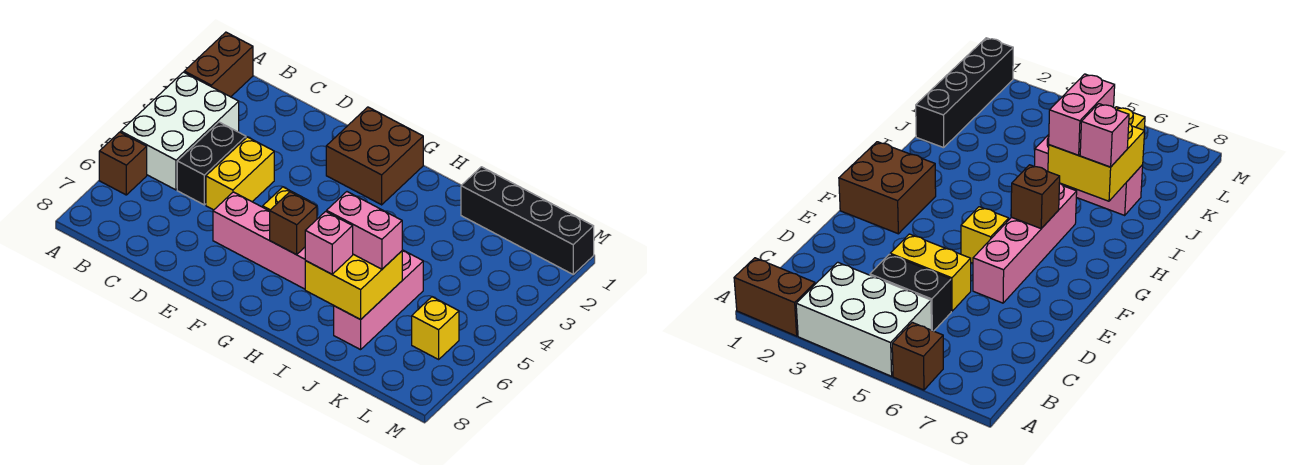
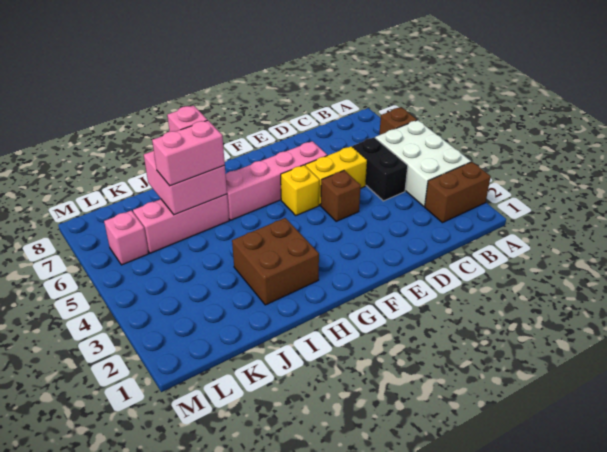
brown 1x2 brick [184,32,253,97] -> brown 1x2 brick turned to [425,162,491,223]
yellow 1x2 brick [206,137,274,210] -> yellow 1x2 brick turned to [305,146,367,205]
brown 2x2 brick [326,107,423,205] -> brown 2x2 brick moved to [232,218,319,305]
brown 1x1 brick [270,192,317,255] -> brown 1x1 brick moved to [321,170,361,221]
yellow 2x2 brick [305,251,402,320] -> pink 2x2 brick [144,151,227,215]
black 1x4 brick [461,167,594,274] -> none
pink 1x3 brick [334,250,423,350] -> pink 1x3 brick turned to [133,194,229,253]
yellow 1x1 brick [412,297,459,359] -> pink 1x1 brick [104,211,149,265]

